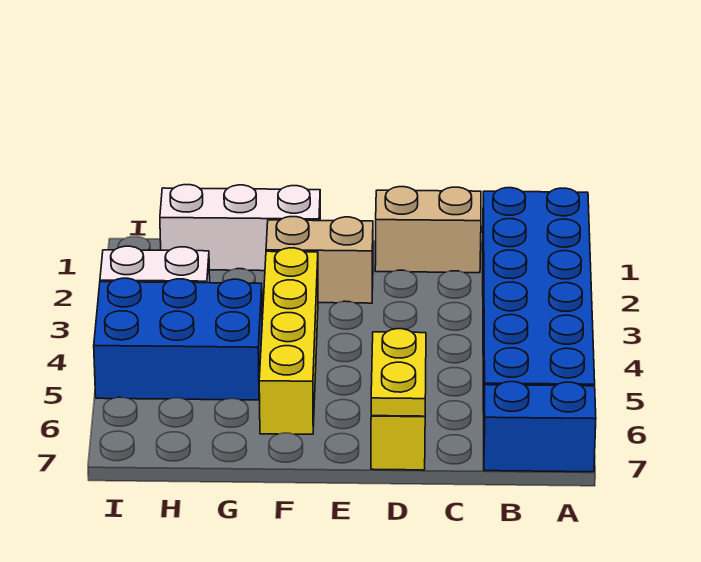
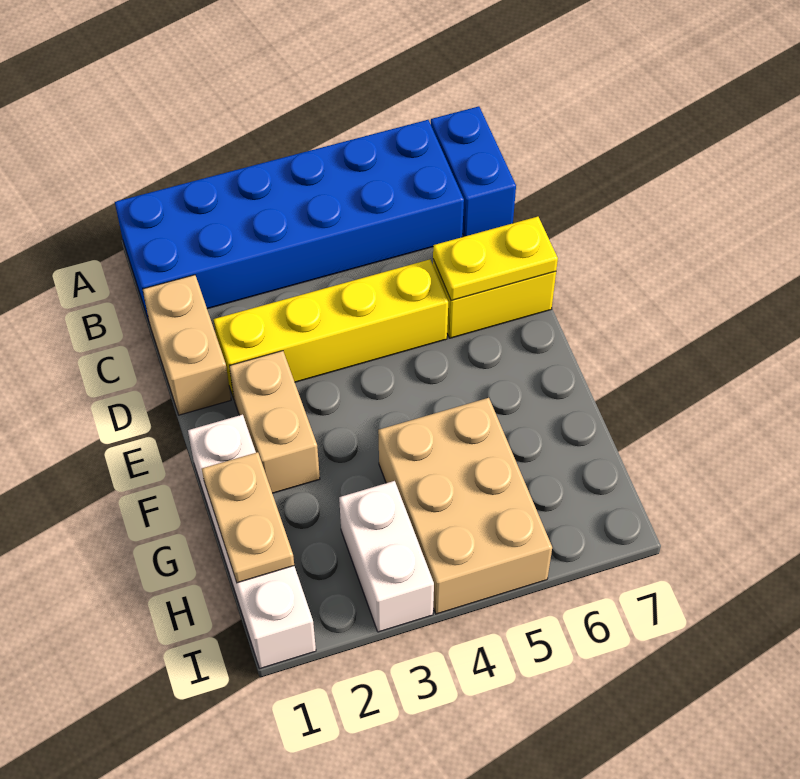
white 1x3 brick [160,185,320,271] -> white 1x4 brick [188,415,316,668]
yellow 1x4 brick [259,248,318,434] -> yellow 1x4 brick moved to [213,260,448,398]
none -> tan 1x2 plate [202,452,294,583]
blue 2x3 brick [94,278,262,400] -> tan 2x3 brick [378,398,552,614]

